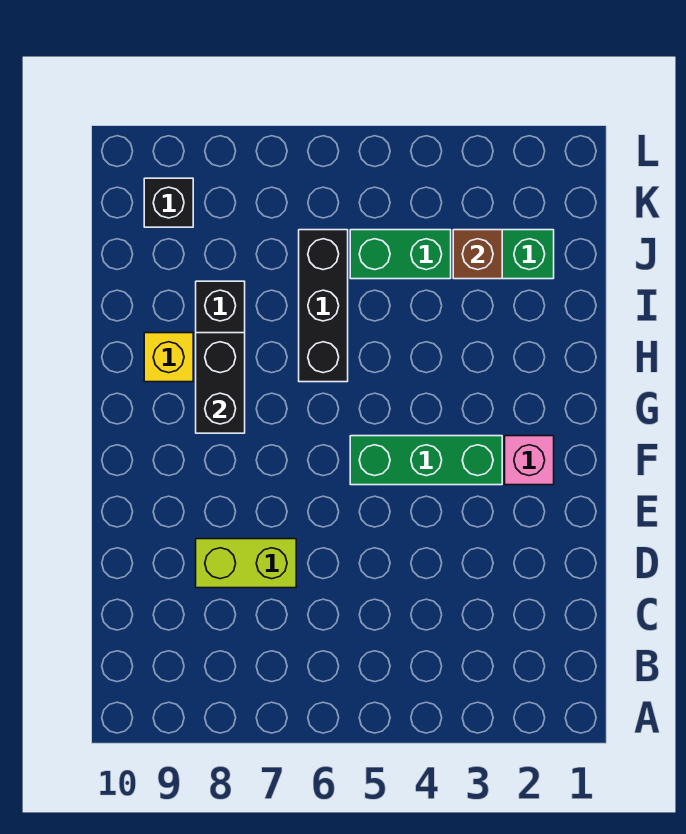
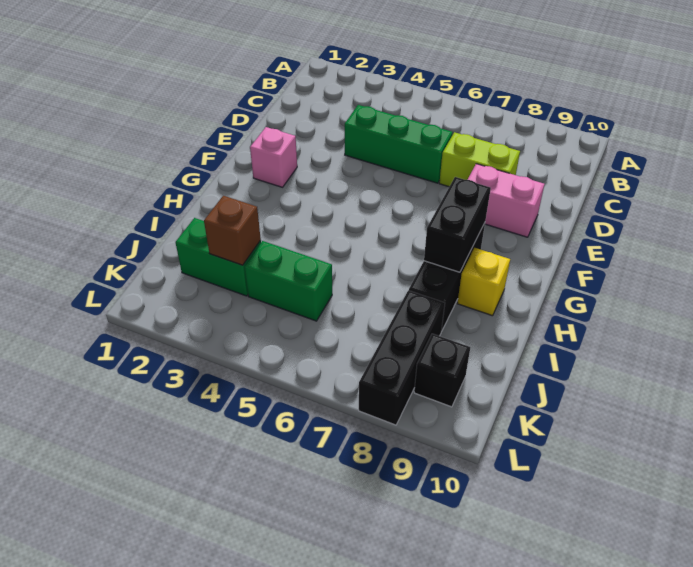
none -> pink 1x2 brick [468,164,544,237]
green 1x3 brick [350,436,502,485] -> green 1x3 brick moved to [345,105,453,183]
black 1x3 brick [299,230,348,382] -> black 1x3 brick moved to [359,290,445,425]

